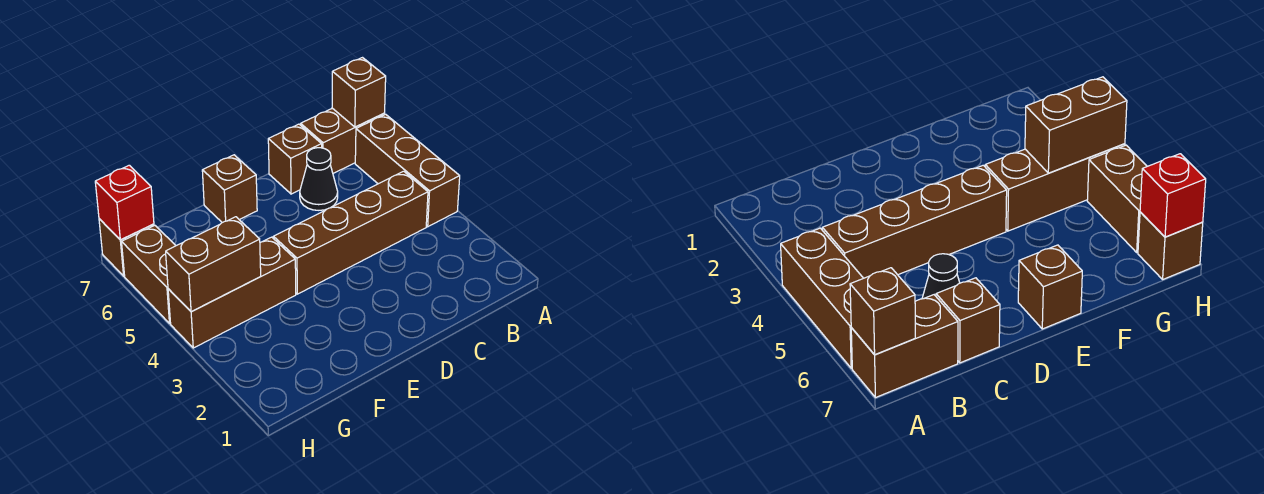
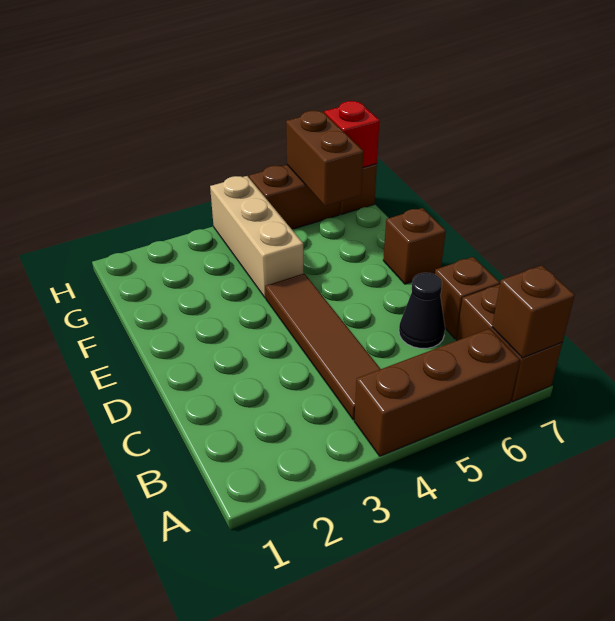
brown 1x4 brick [273,171,428,294] -> brown 1x4 tile [265,273,380,420]
brown 1x3 brick [168,237,296,348] -> tan 1x3 brick [210,176,303,298]
brown 1x2 brick [166,217,261,312] -> brown 1x2 brick moved to [286,111,363,206]

